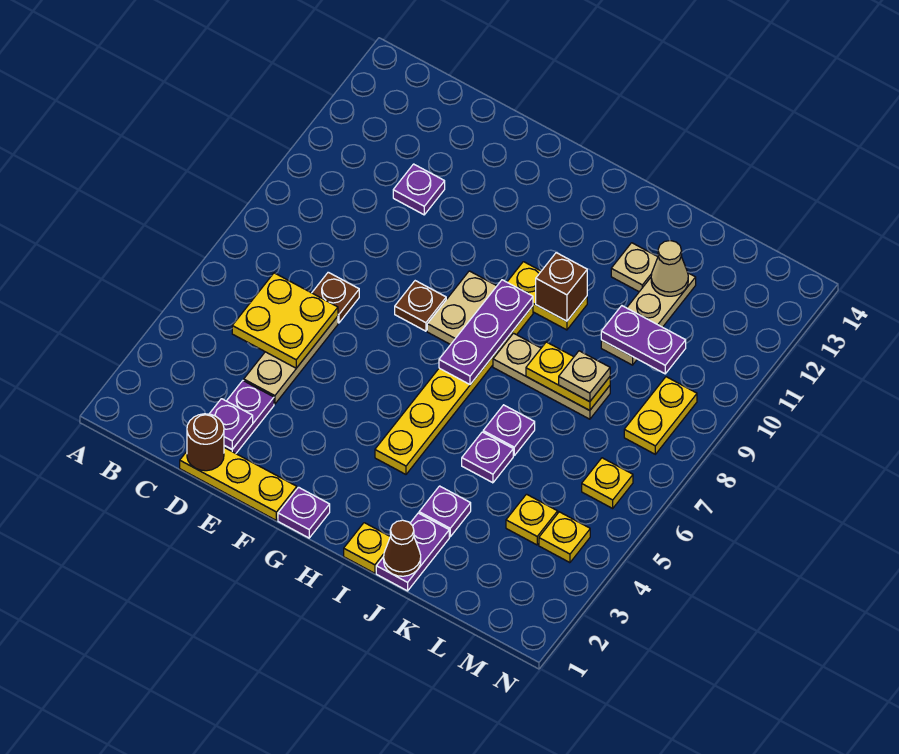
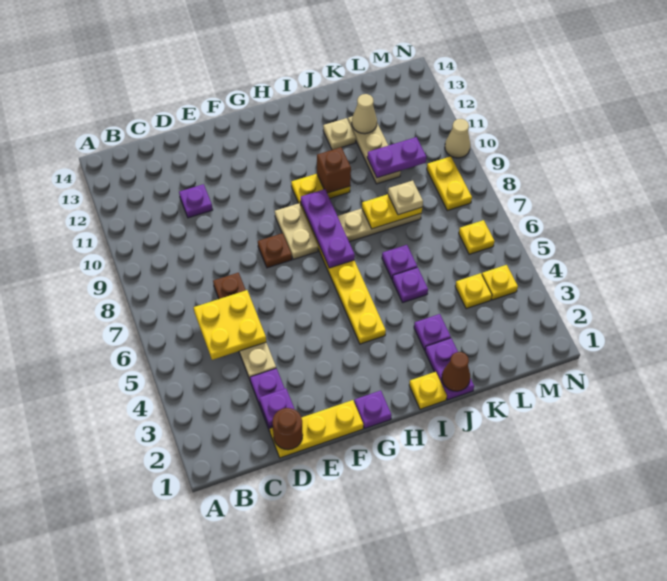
none -> tan 1x1 cone [445,119,470,158]

